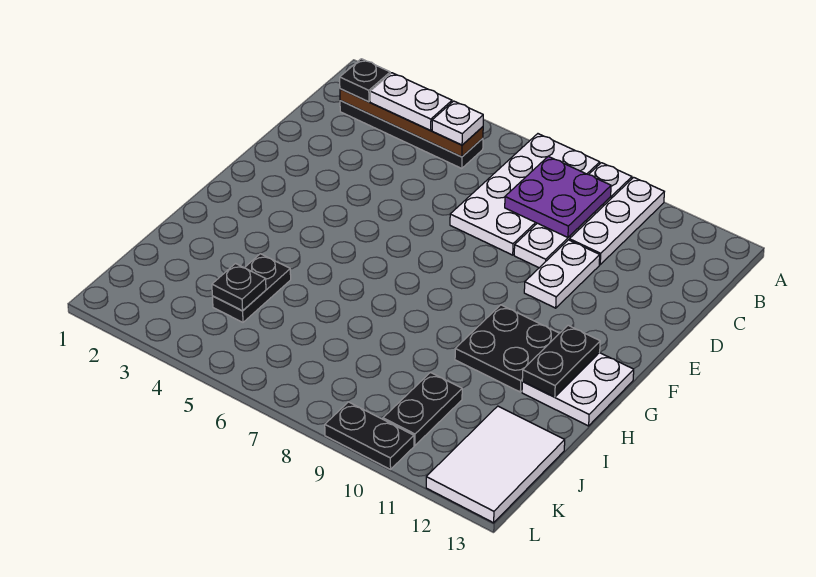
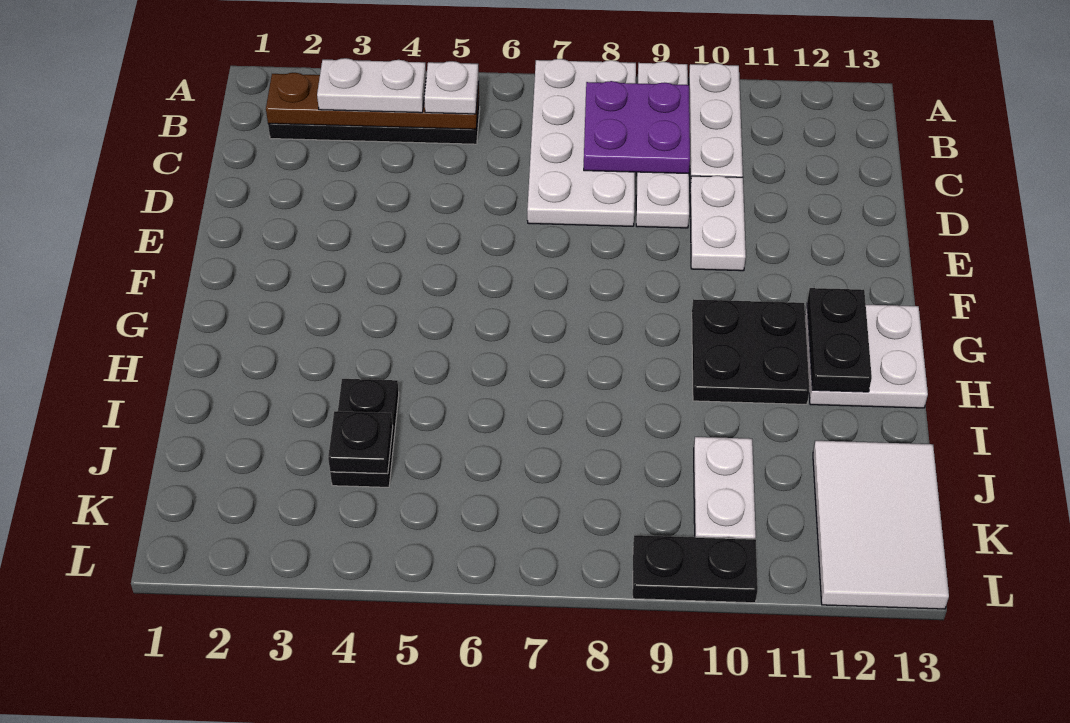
black 1x1 plate [340,59,390,102] -> none
black 1x2 plate [383,373,462,445] -> white 1x2 plate [694,437,756,539]

